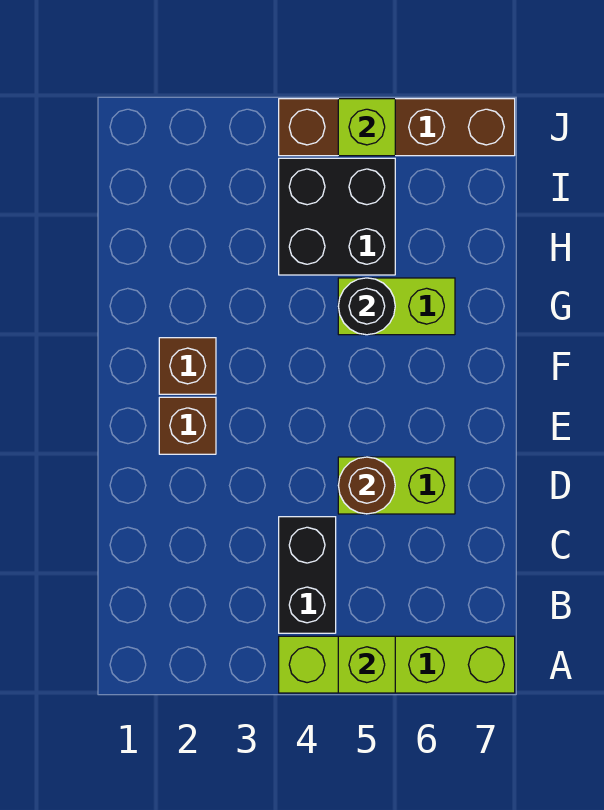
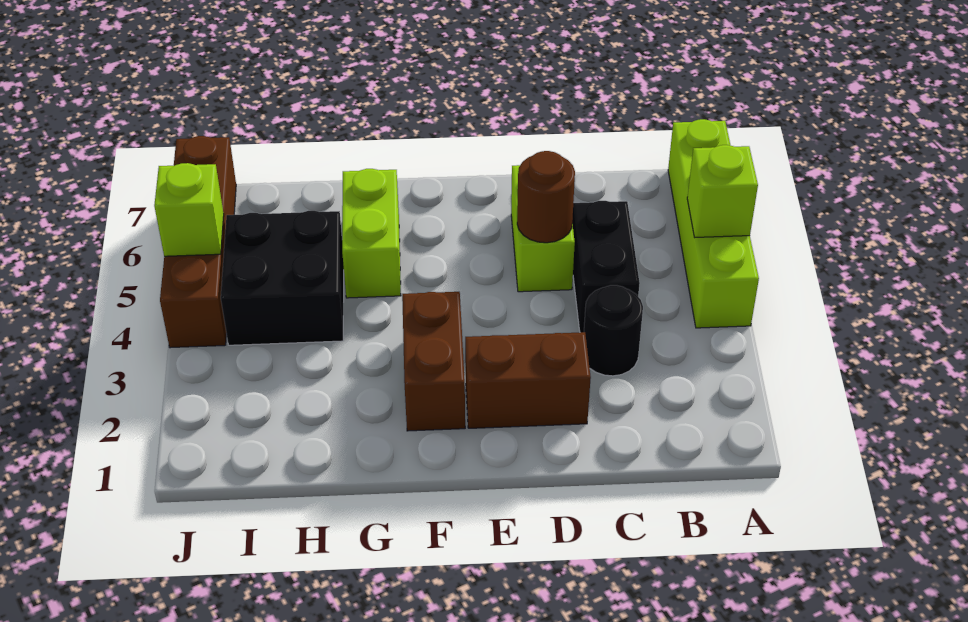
black 1x2 brick [279,517,336,633] -> black 1x2 brick turned to [572,201,640,332]
brown 1x1 brick [159,397,216,454] -> brown 1x2 brick [465,332,591,428]
brown 1x1 brick [159,338,216,394] -> brown 1x2 brick [402,292,465,431]
black 1x1 round brick [338,278,395,335] -> black 1x1 round brick moved to [584,285,643,376]

